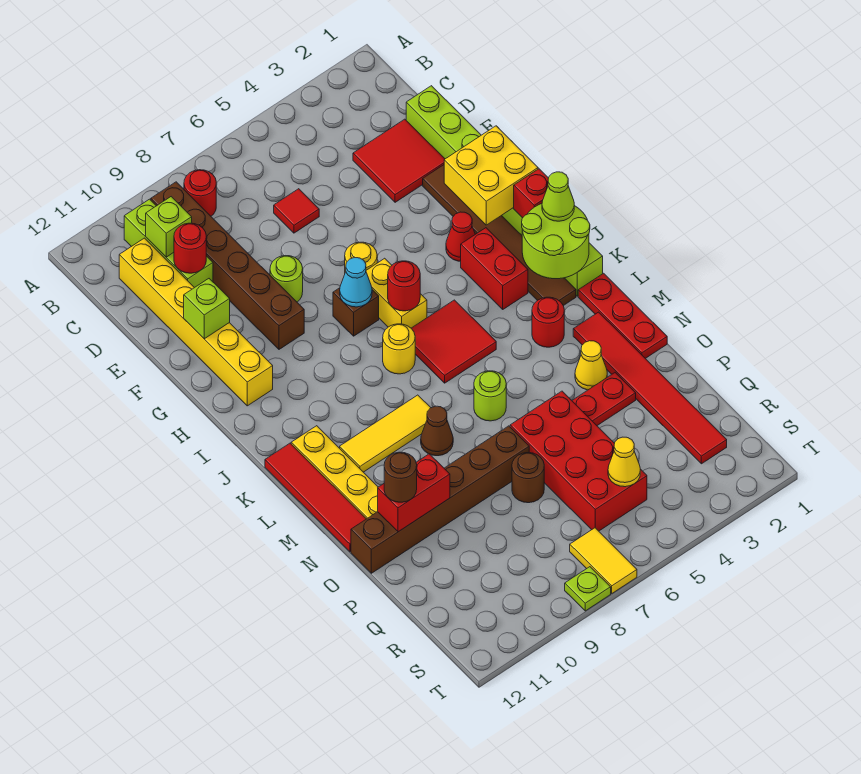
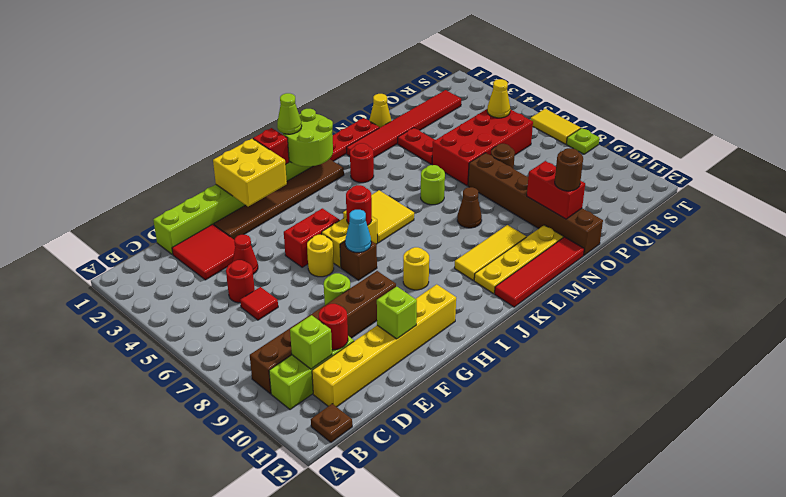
red 1x1 round brick [184,170,216,216] -> red 1x1 round brick moved to [226,260,255,303]
none -> brown 1x1 plate [311,404,352,442]
red 1x1 cone [446,212,475,261] -> red 1x1 cone moved to [233,235,258,274]
red 1x2 brick [461,228,528,309] -> red 1x2 brick moved to [284,208,340,267]
red 2x2 tile [411,300,496,383] -> yellow 2x2 tile [343,190,414,243]
yellow 1x1 round brick [383,324,415,374] -> yellow 1x1 round brick moved to [403,247,429,290]
yellow 1x3 tile [340,395,431,472] -> yellow 1x3 tile turned to [455,225,526,280]
yellow 1x1 cone [575,341,607,390] -> yellow 1x1 cone moved to [369,94,391,128]
yellow 1x2 tile [570,528,637,593] -> yellow 1x2 tile turned to [531,109,581,144]

